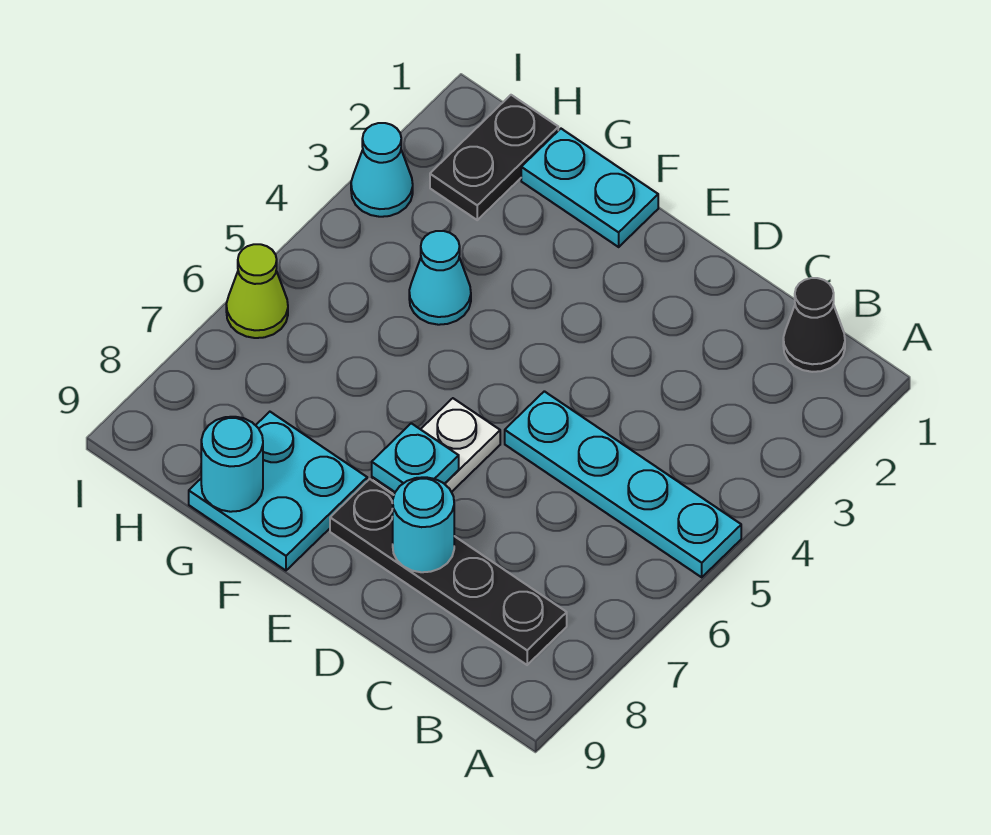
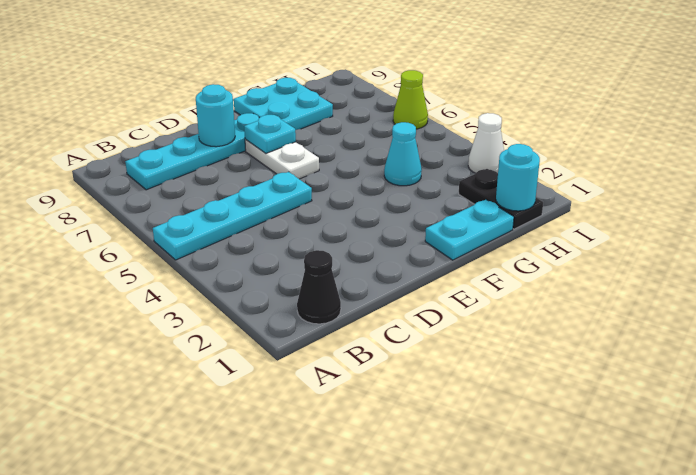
black 1x4 plate [330,479,567,665] -> cyan 1x4 plate [125,113,259,190]
cyan 1x1 round brick [201,417,263,512] -> cyan 1x1 round brick moved to [496,144,540,211]
cyan 1x1 cone [351,123,413,217] -> white 1x1 cone [468,113,504,173]

